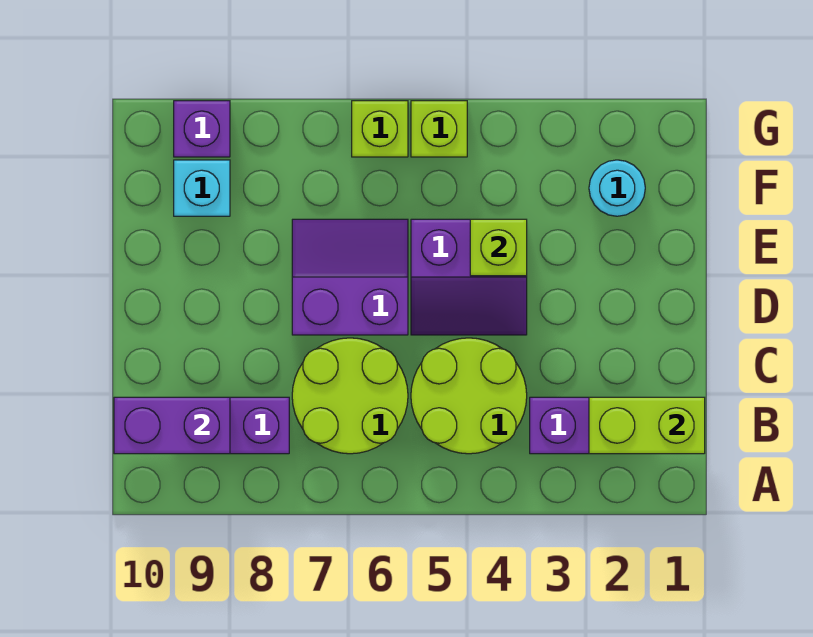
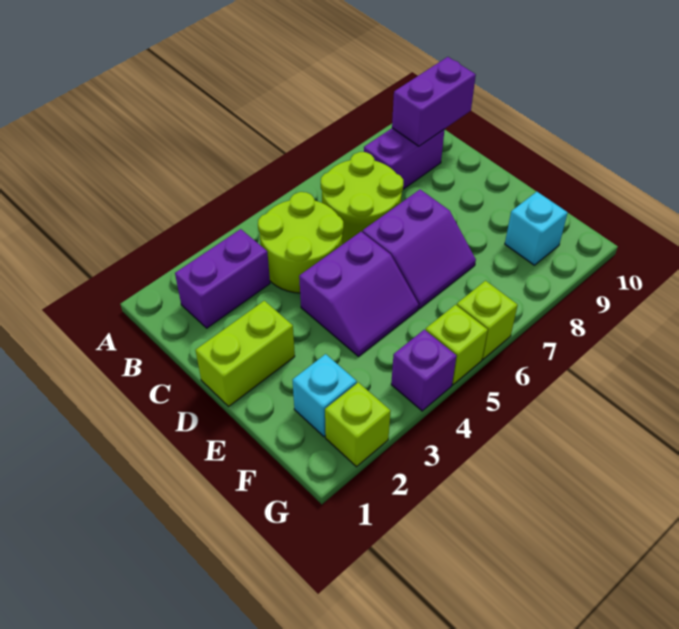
lime 1x2 brick [589,397,705,454] -> lime 1x2 brick moved to [195,301,295,406]
purple 2x2 slope [411,219,527,335] -> purple 2x2 slope turned to [299,232,419,357]
lime 1x1 brick [470,219,527,276] -> lime 1x1 brick moved to [325,382,391,467]
cyan 1x1 round brick [589,160,645,216] -> cyan 1x1 brick [293,354,357,437]
purple 1x1 brick [174,101,230,157] -> purple 1x1 brick moved to [391,330,457,411]

